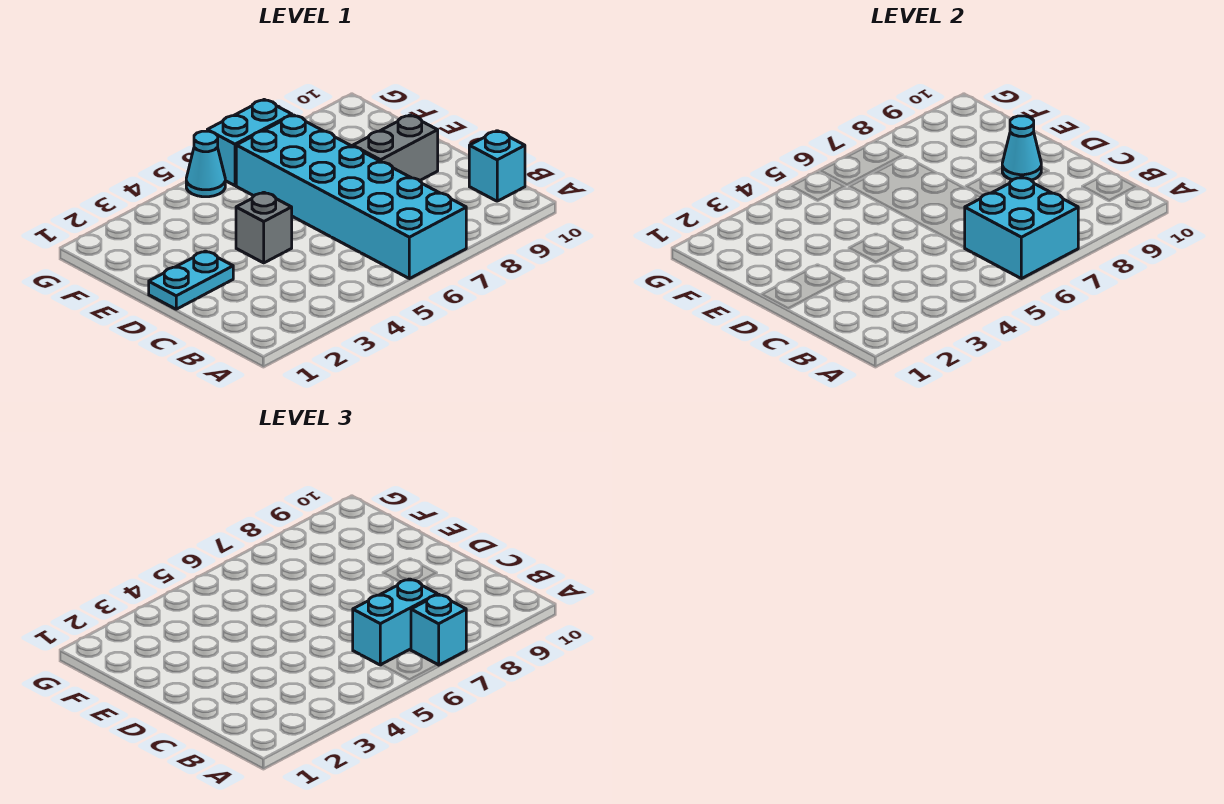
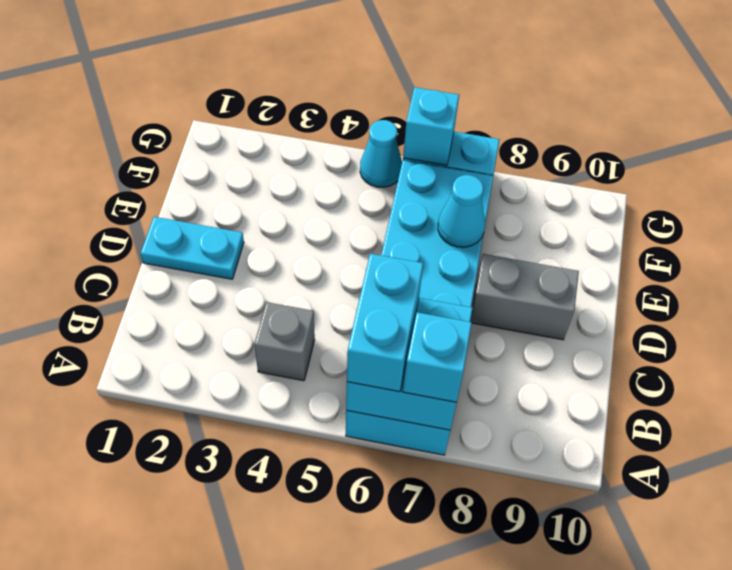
cyan 1x2 brick [353,579,437,665] -> cyan 1x2 brick turned to [347,254,423,392]
cyan 1x1 brick [469,131,525,201] -> cyan 1x1 brick moved to [403,87,459,165]
grey 1x1 brick [236,192,292,263] -> grey 1x1 brick moved to [254,302,315,381]
cyan 1x1 cone [1002,116,1041,180] -> cyan 1x1 cone moved to [438,175,485,247]

